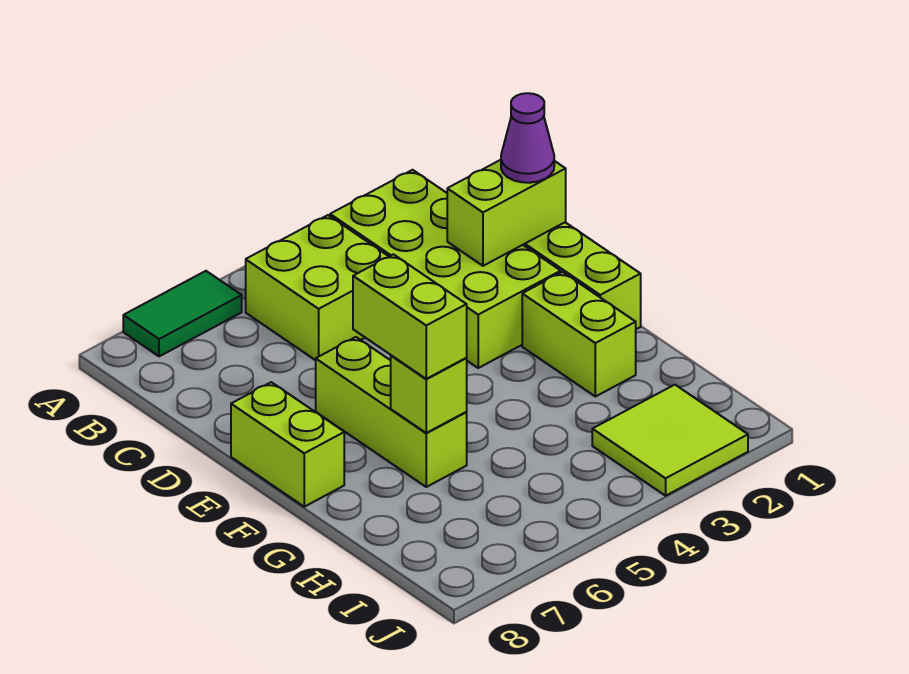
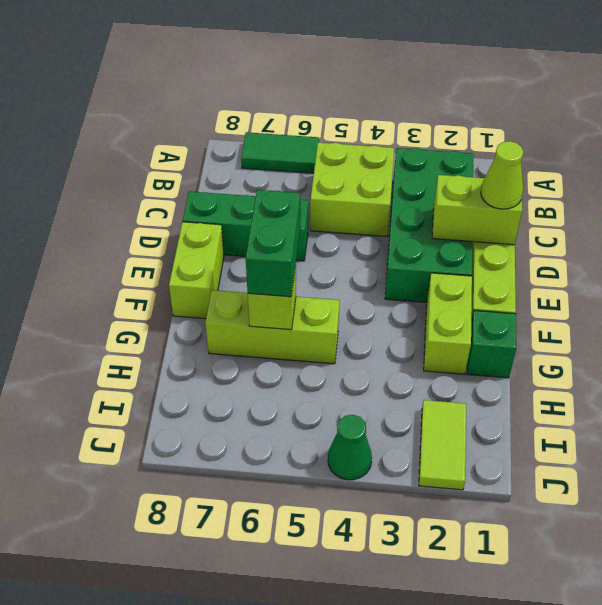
lime 2x4 brick [330,170,561,368] -> green 2x4 brick [385,148,474,303]
purple 1x1 cone [501,93,554,183] -> lime 1x1 cone [481,141,523,209]
none -> green 1x3 brick [183,191,308,261]
lime 1x3 brick [316,337,467,487] -> lime 1x3 brick turned to [205,290,340,364]
lime 1x2 brick [353,254,467,379] -> green 1x2 brick [246,190,300,297]
none -> green 1x1 brick [467,310,516,378]
lime 2x2 tile [592,385,748,496] -> lime 1x2 tile [419,400,466,490]
none -> green 1x1 cone [328,415,372,480]

